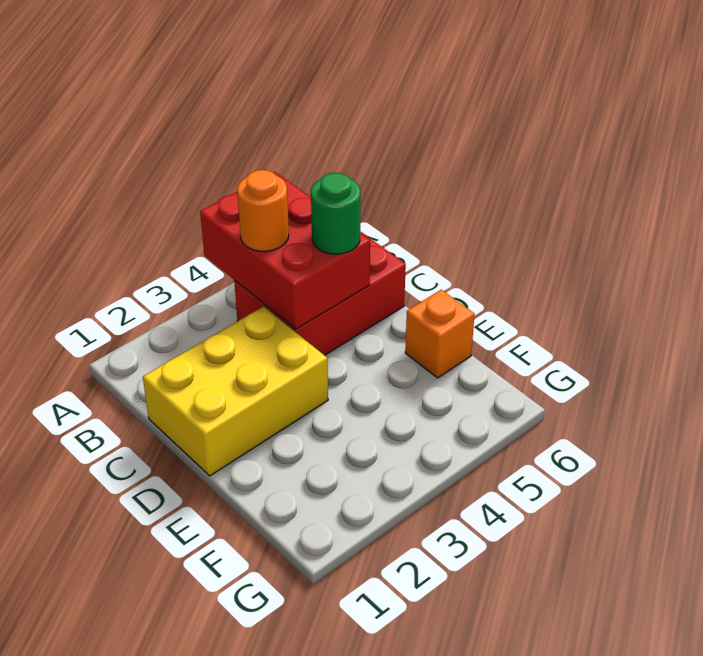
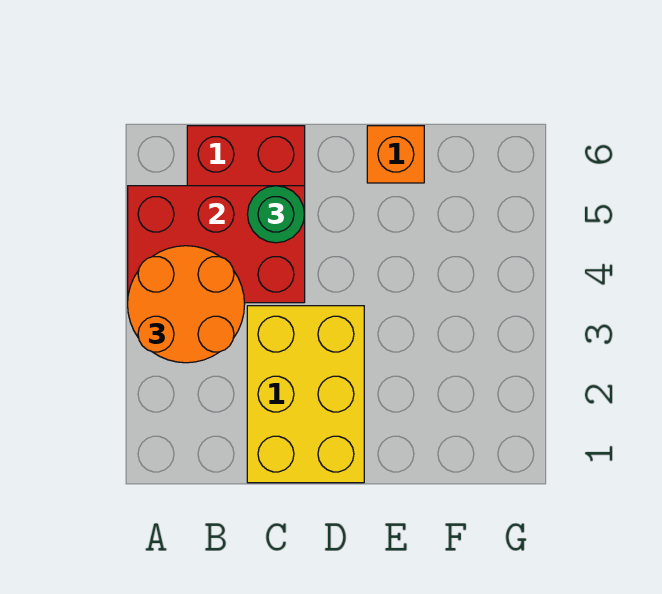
orange 1x1 round brick [237,170,289,251] -> orange 2x2 round brick [128,246,245,363]

